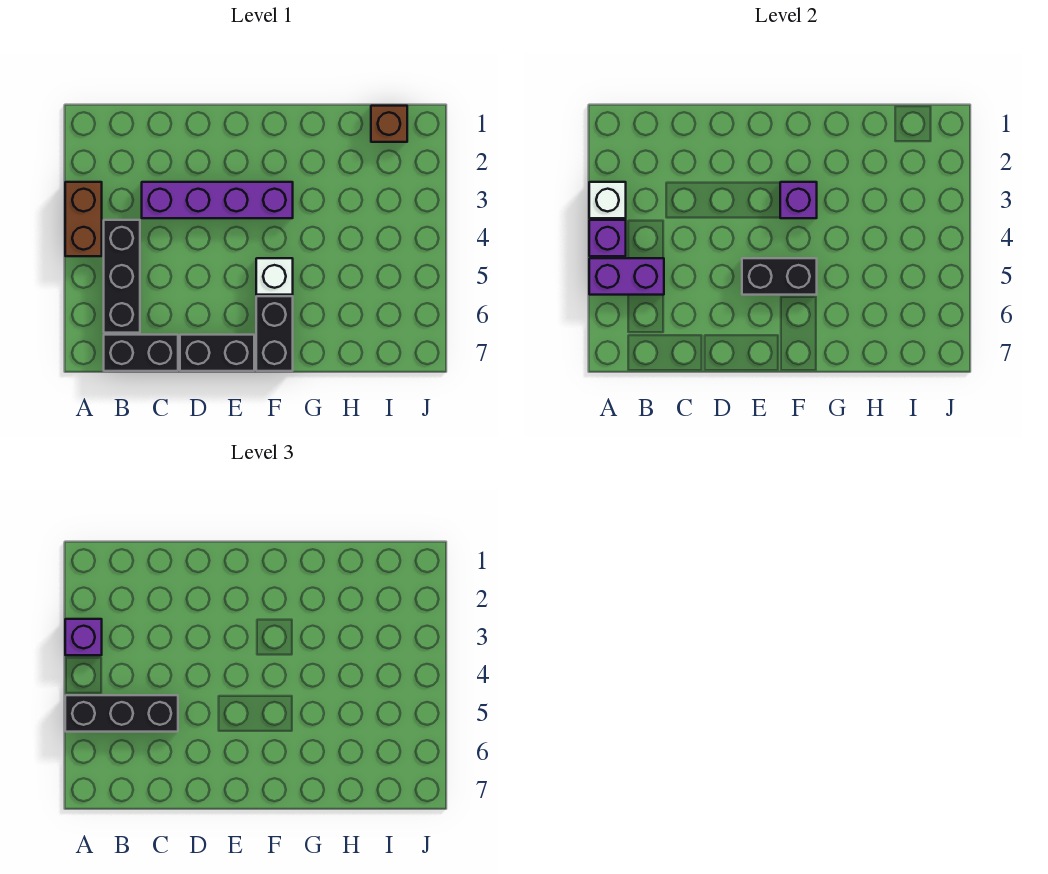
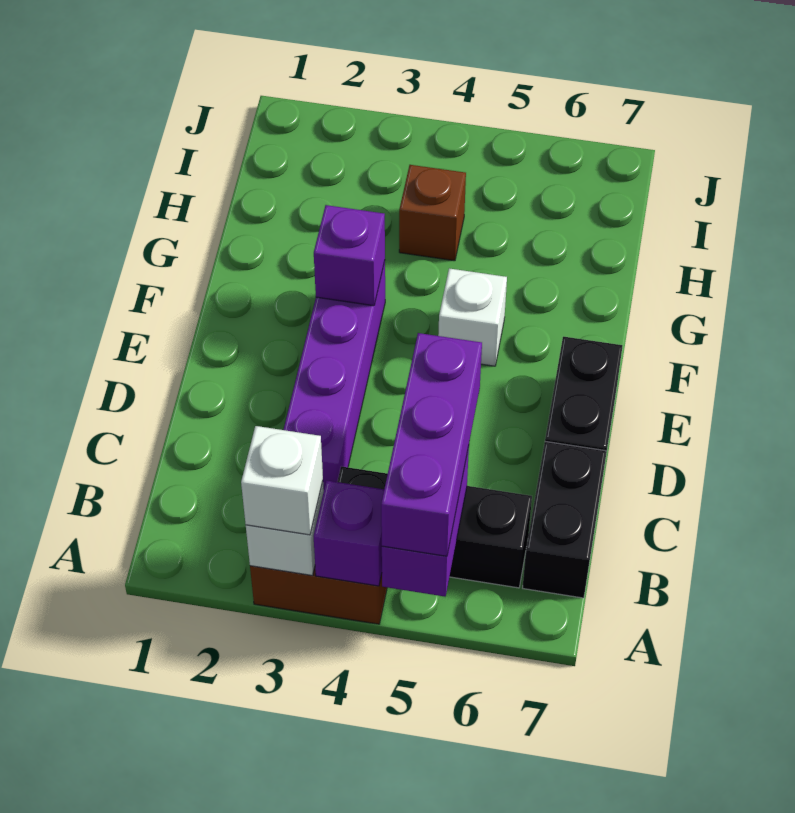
purple 1x1 brick [65,619,102,655] -> white 1x1 brick [241,426,323,535]
black 1x3 brick [65,695,178,732] -> purple 1x3 brick [381,333,482,556]
black 1x2 brick [742,258,817,295] -> none
black 1x2 brick [256,296,293,371] -> none
brown 1x1 brick [371,106,407,142] -> brown 1x1 brick moved to [399,165,466,261]

